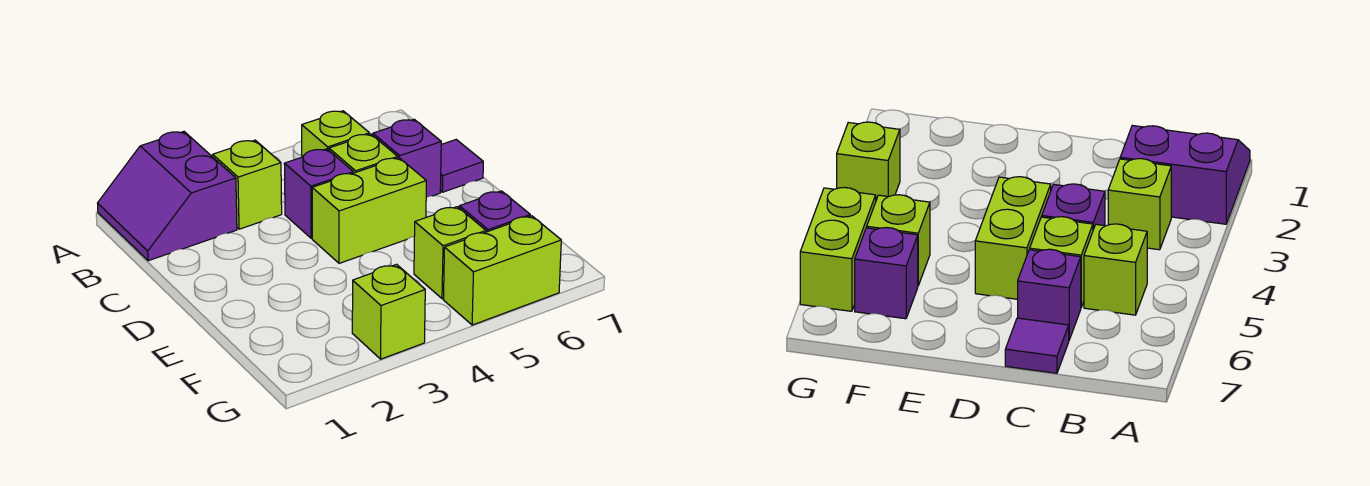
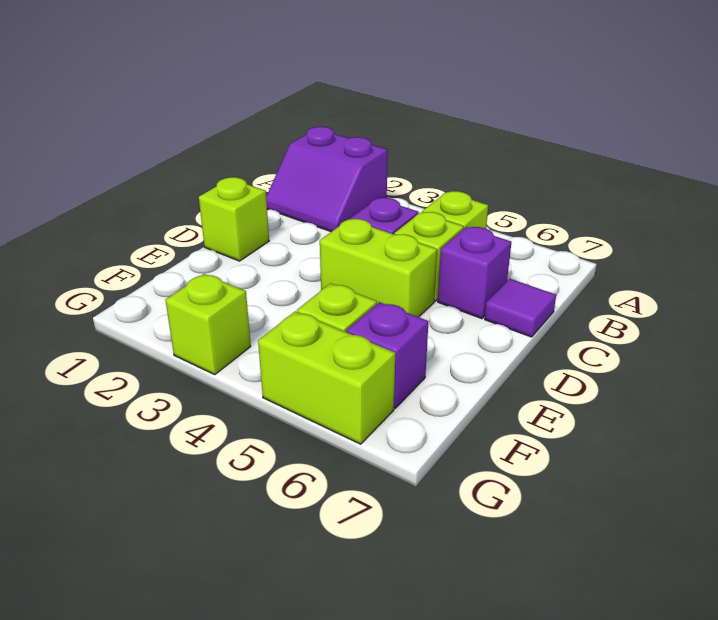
purple 2x2 slope [98,132,237,261] -> purple 2x2 slope turned to [266,127,388,232]
lime 1x1 brick [213,140,282,229] -> lime 1x1 brick moved to [199,177,269,261]

